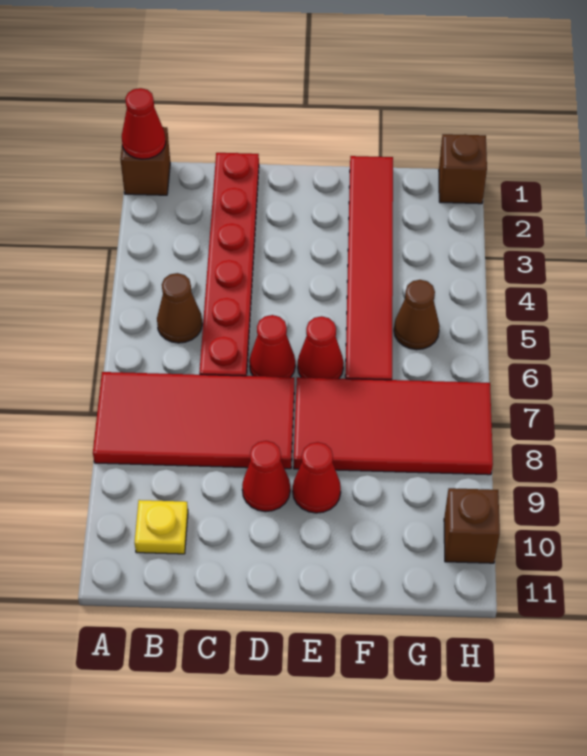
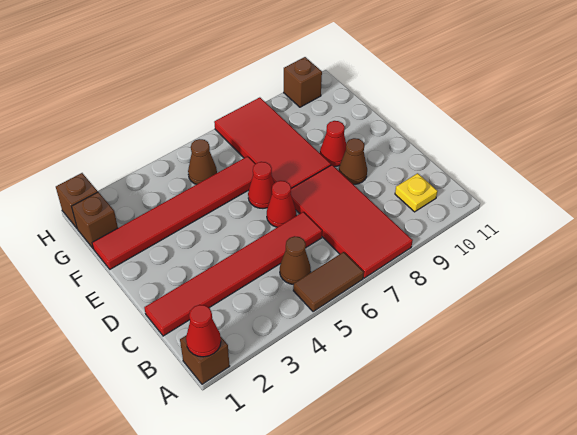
none -> brown 1x2 tile [293,252,364,312]
red 1x6 plate [199,153,259,376] -> red 1x6 tile [144,212,322,336]
red 1x1 cone [242,441,290,512] -> brown 1x1 cone [339,138,367,185]
none -> brown 1x1 brick [72,192,118,249]

